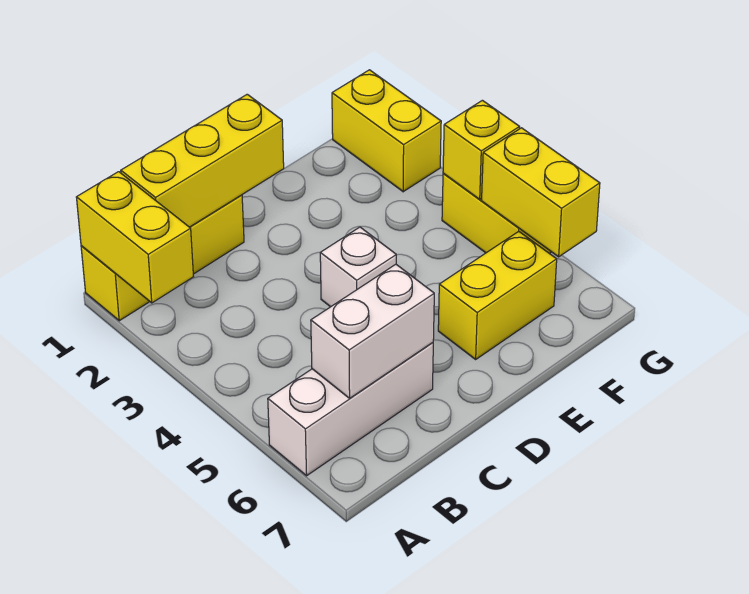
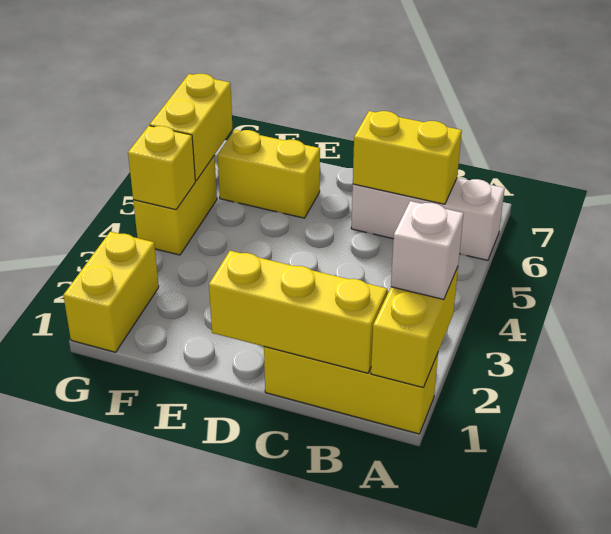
white 1x2 brick [311,264,434,398] -> yellow 1x2 brick [353,111,462,204]
white 1x1 brick [320,227,396,307] -> white 1x1 brick moved to [391,201,464,300]

